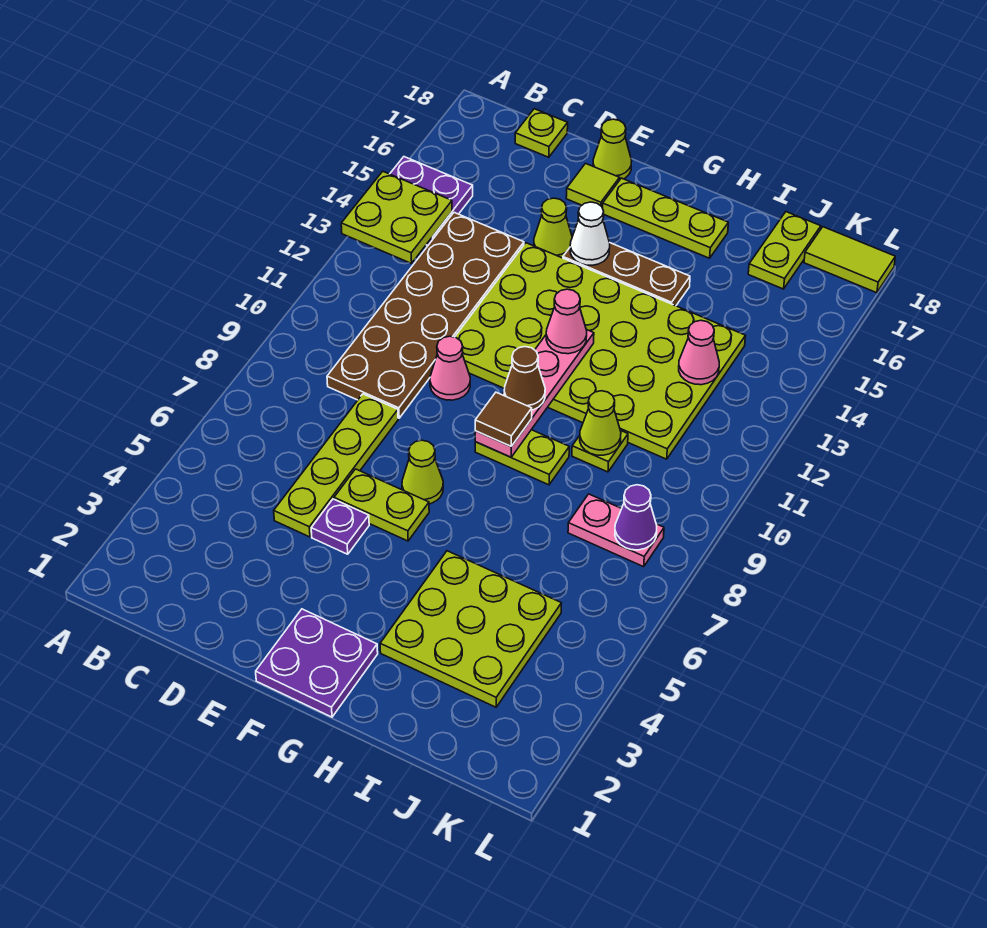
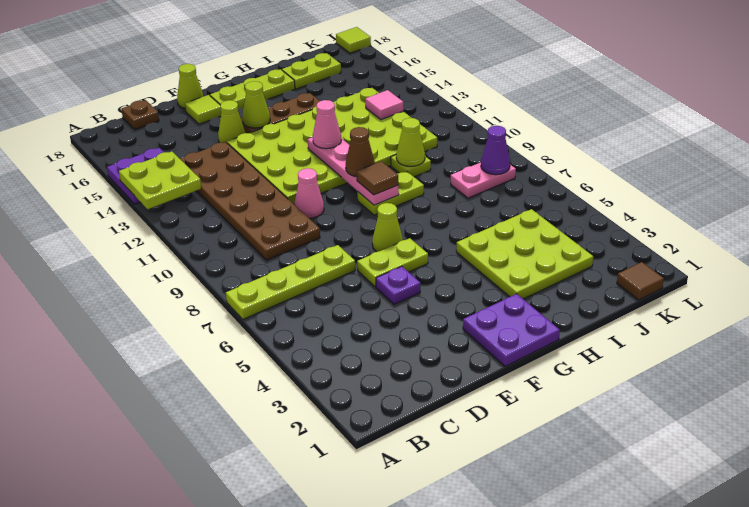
lime 1x1 plate [515,109,568,157] -> brown 1x1 plate [121,100,159,130]
lime 1x4 plate [274,394,398,537] -> lime 1x4 plate turned to [226,245,355,319]
white 1x1 cone [570,202,610,265] -> lime 1x1 cone [242,81,270,128]
pink 1x1 cone [679,320,719,385] -> pink 1x1 tile [365,90,403,120]
lime 1x2 plate [748,212,821,289] -> lime 1x2 plate turned to [282,53,341,89]
none -> brown 1x1 tile [617,262,664,300]
lime 1x2 tile [804,227,895,293] -> lime 1x1 tile [336,27,371,53]

